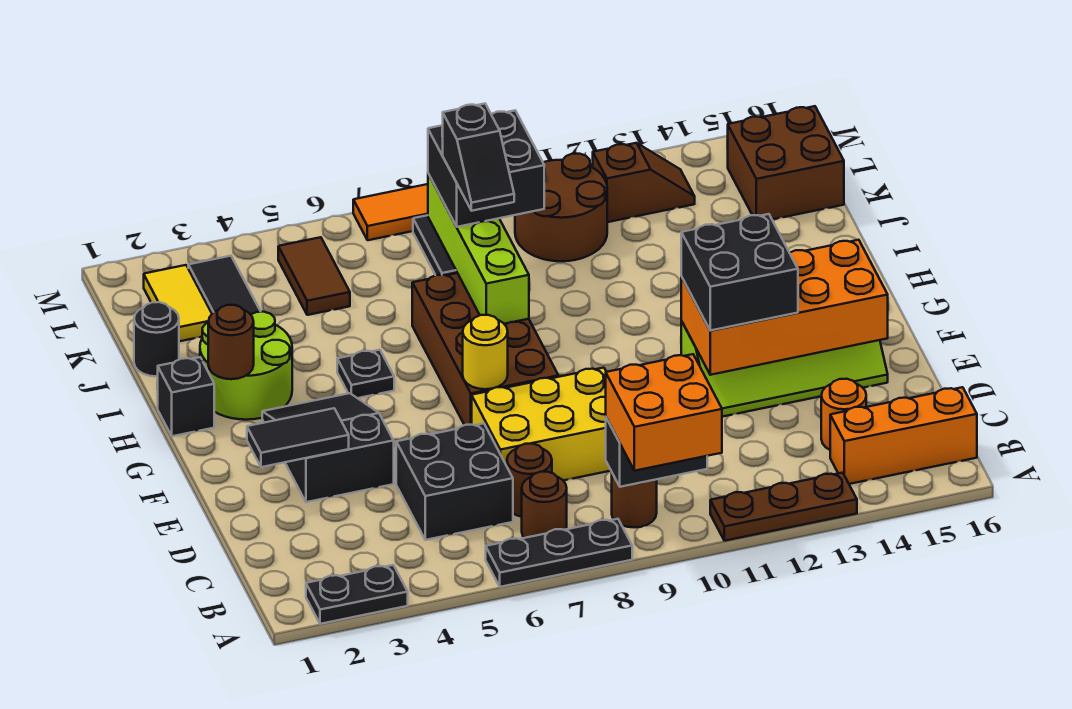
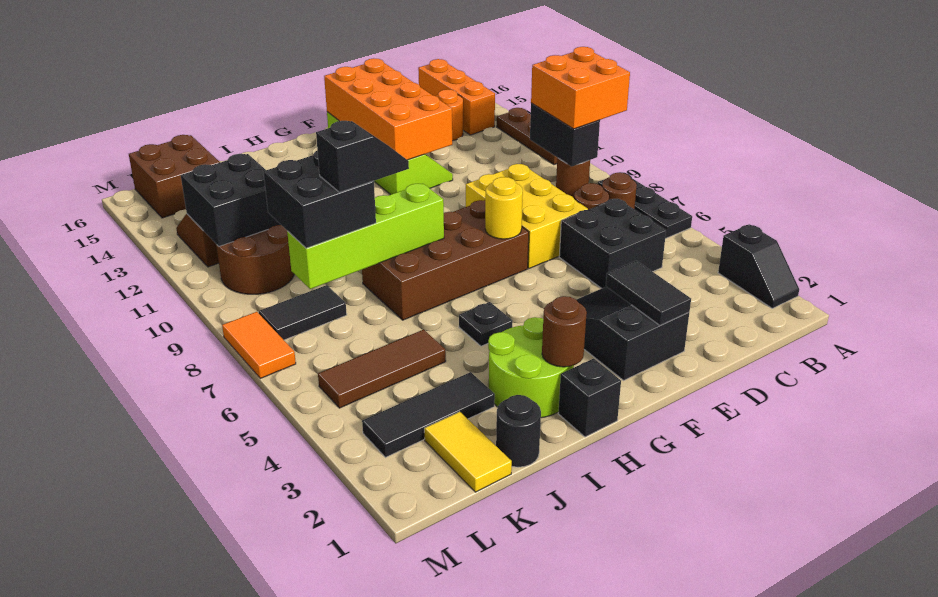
black 1x2 plate [306,565,408,624] -> black 1x2 slope [718,224,799,308]
black 2x3 slope [262,393,394,502] -> black 2x3 slope turned to [576,287,689,380]
black 2x2 brick [681,214,798,331] -> black 2x2 brick moved to [181,154,281,246]
yellow 1x2 tile [144,265,212,341] -> yellow 1x2 tile turned to [424,412,512,492]
brown 1x2 tile [278,237,350,315] -> brown 1x3 tile [318,330,446,408]

